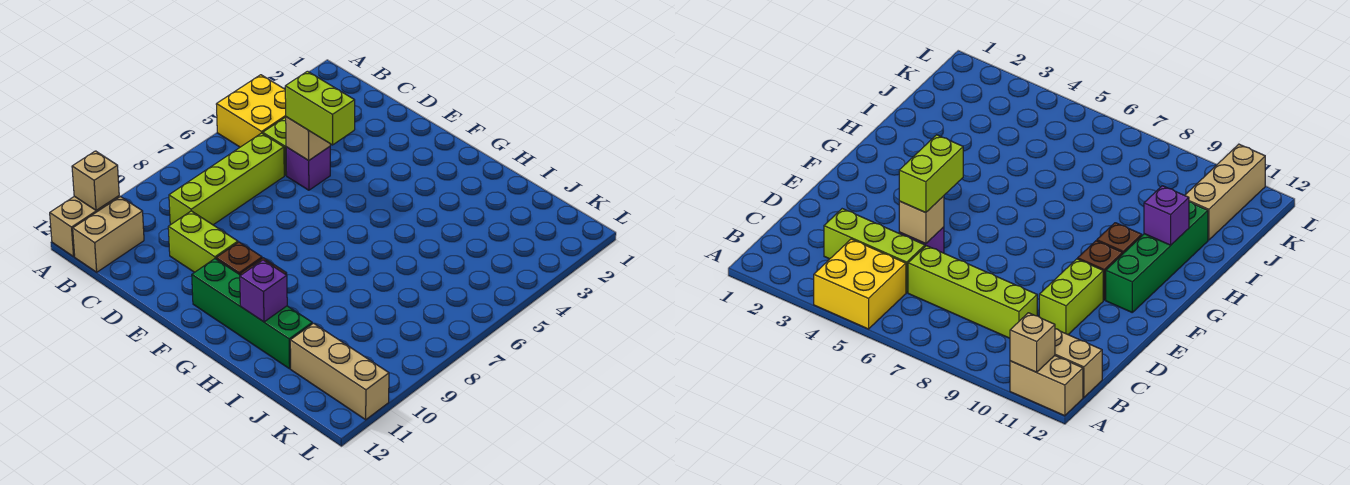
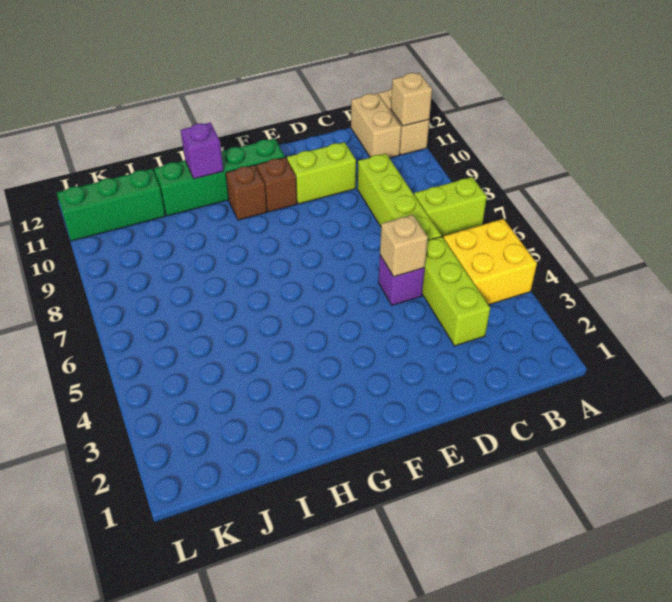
lime 1x2 brick [285,71,355,145] -> lime 1x2 brick moved to [414,177,487,237]
tan 1x3 brick [290,323,389,420] -> green 1x3 brick [57,169,165,241]

